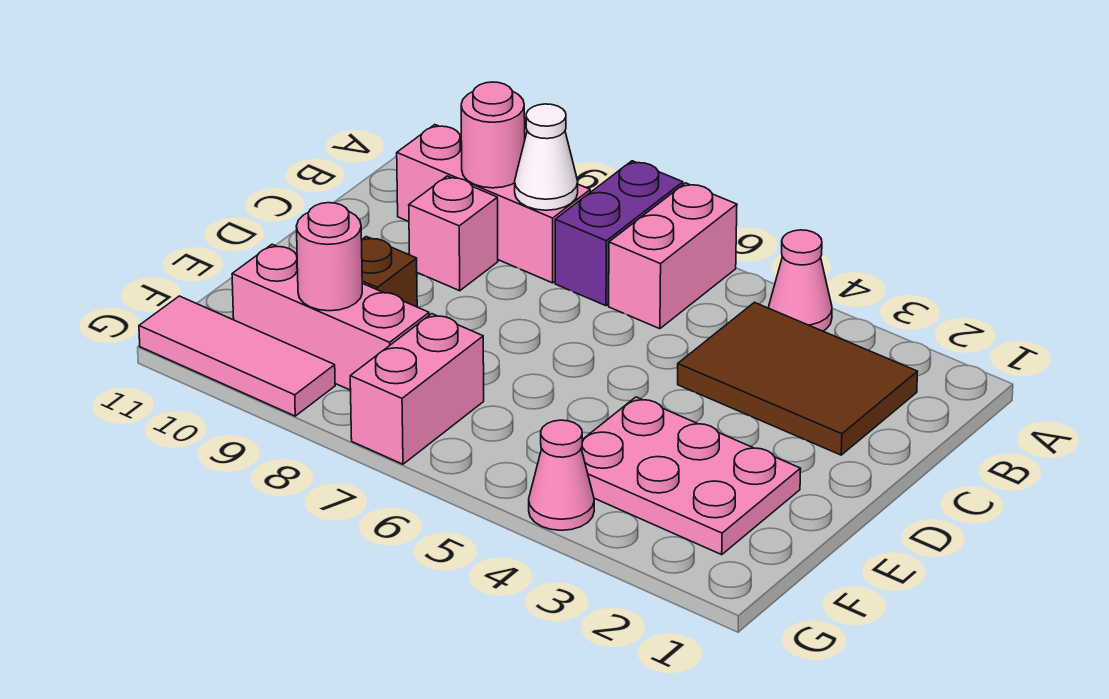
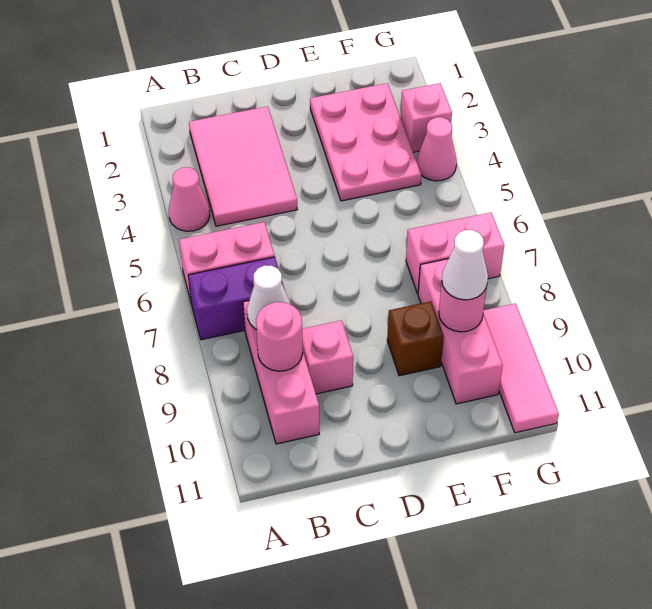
brown 2x3 tile [678,302,918,455] -> pink 2x3 tile [189,106,297,226]
none -> white 1x1 cone [442,230,488,300]
none -> pink 1x1 brick [401,83,452,152]

